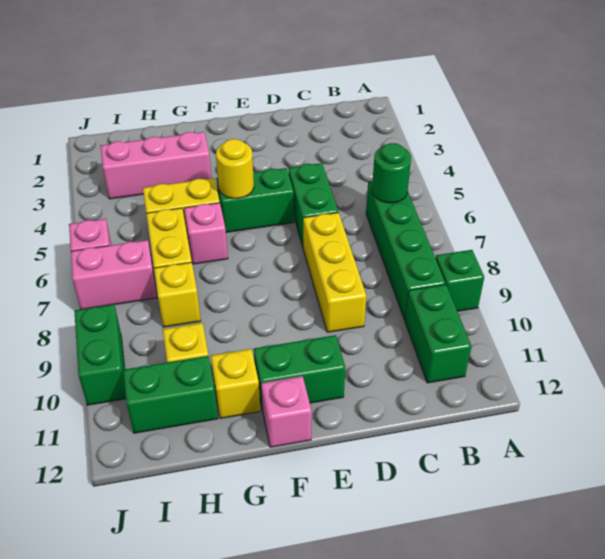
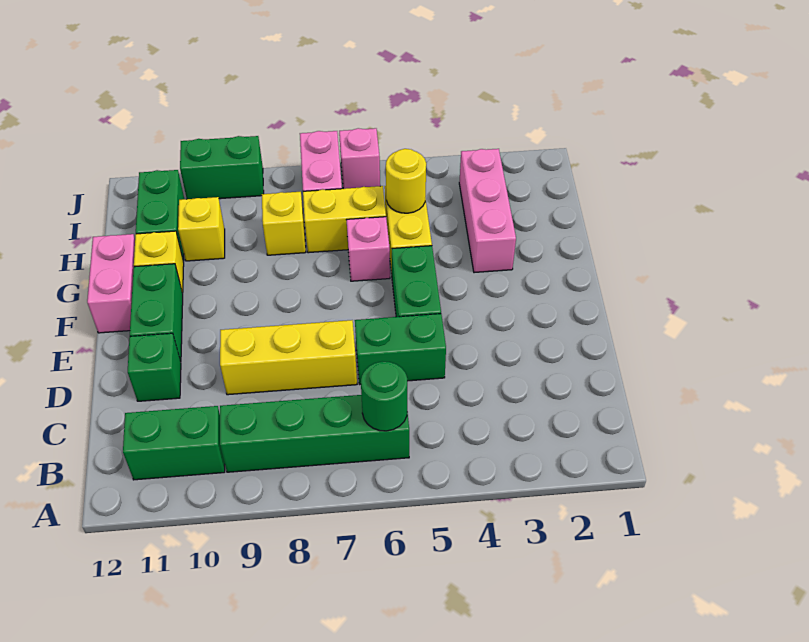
green 1x1 brick [436,250,484,311] -> green 1x1 brick moved to [128,333,181,401]
yellow 1x1 round brick [216,139,254,199] -> yellow 1x1 round brick moved to [386,149,426,213]
pink 1x1 brick [261,376,312,447] -> pink 1x2 brick [87,234,135,333]

